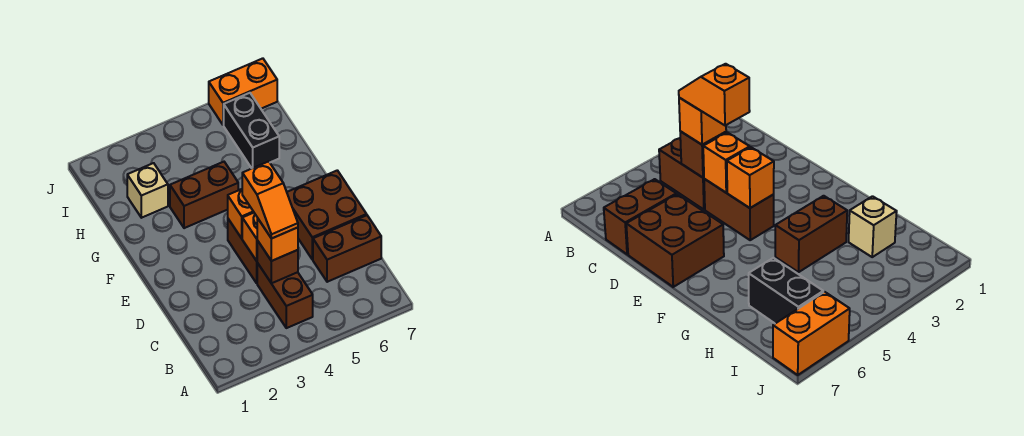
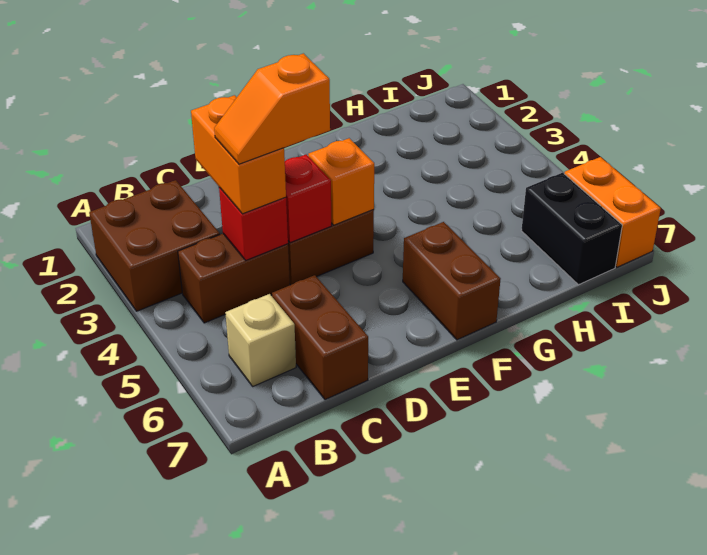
brown 1x1 brick [257,240,298,283] -> red 1x1 brick [219,187,288,260]
orange 1x1 brick [257,218,298,261] -> orange 1x2 brick [191,95,286,214]
orange 1x1 brick [242,213,257,261] -> red 1x1 brick [285,154,332,243]
brown 2x2 brick [287,170,367,259] -> brown 2x2 brick moved to [89,180,220,311]
brown 1x2 brick [170,162,238,228] -> brown 1x2 brick moved to [403,222,500,340]
tan 1x1 brick [127,163,168,218] -> tan 1x1 brick moved to [225,294,296,386]
black 1x2 brick [224,93,279,168] -> black 1x2 brick turned to [521,173,622,285]

